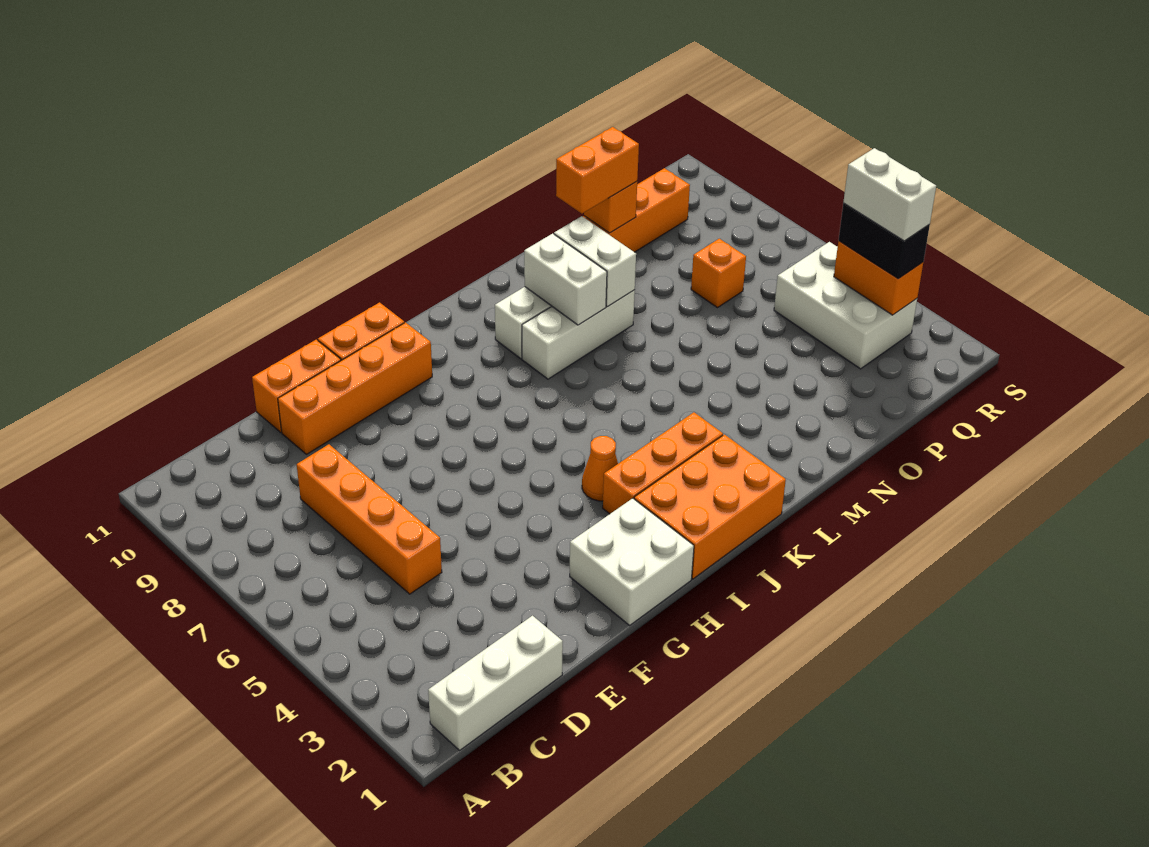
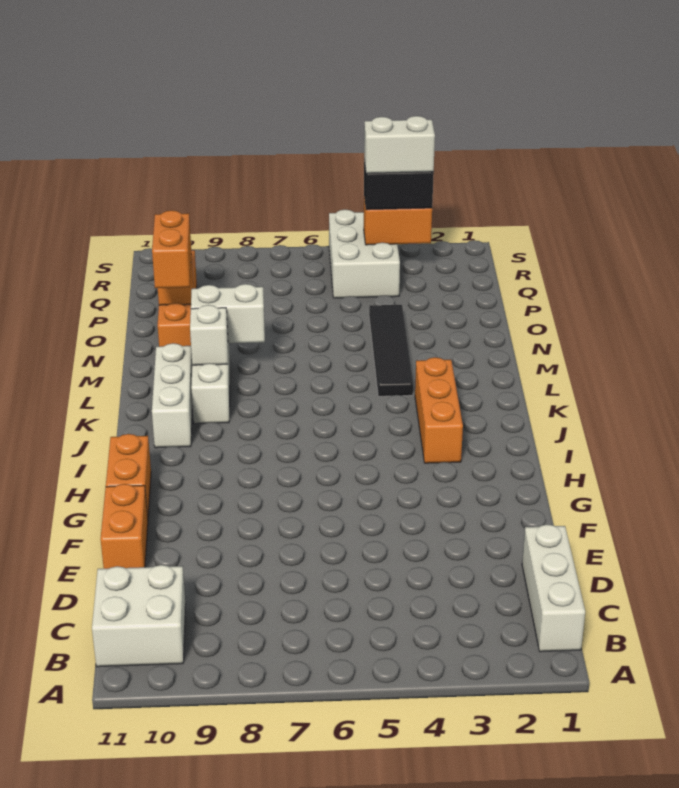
orange 1x4 brick [297,444,442,594] -> none
orange 1x4 brick [278,322,432,454] -> none
white 2x2 brick [570,498,694,625] -> white 2x2 brick moved to [92,565,186,667]
orange 2x3 brick [634,435,786,579] -> none
orange 1x1 cone [582,436,618,501] -> none
white 1x3 brick [522,290,635,379] -> white 1x3 brick moved to [152,343,193,448]
none -> black 1x4 tile [369,305,413,396]
white 1x2 brick [524,234,607,325] -> white 1x1 brick [190,305,228,365]
orange 1x1 brick [691,239,746,308] -> none
white 2x3 brick [774,242,917,369] -> white 2x3 brick turned to [329,210,400,298]

